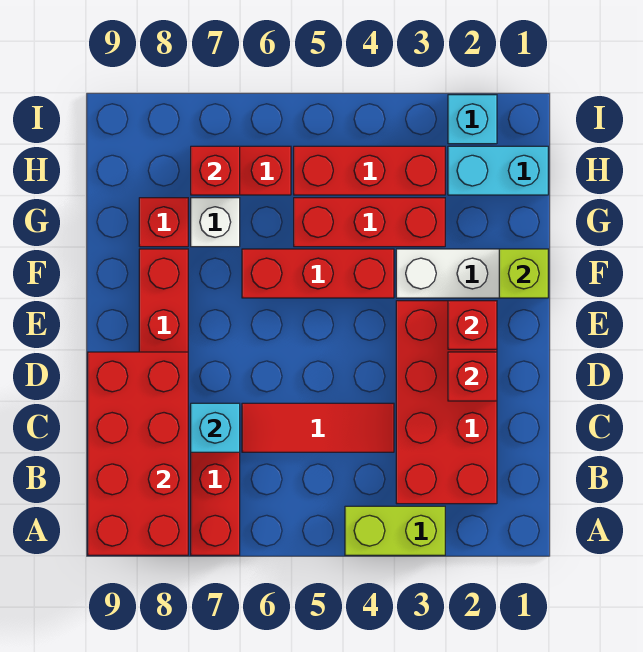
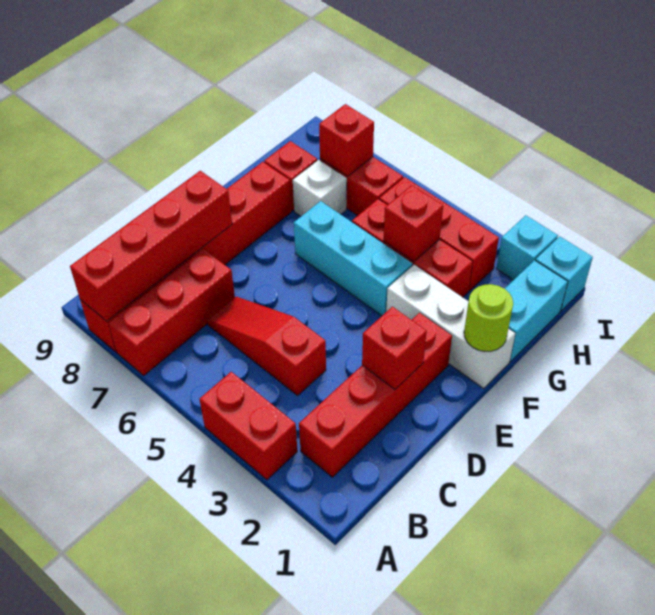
lime 1x2 brick [345,506,445,555] -> red 1x2 brick [200,372,297,480]
red 2x4 brick [88,352,188,555] -> red 1x4 brick [70,171,232,321]
red 2x4 brick [396,301,497,504] -> red 1x4 brick [299,313,452,477]
red 1x3 tile [242,403,394,452] -> red 1x3 slope [207,297,326,396]
cyan 1x1 brick [191,403,240,452] -> cyan 1x1 brick moved to [535,236,593,311]
red 1x1 brick [448,301,497,349] -> red 1x1 brick moved to [383,185,443,262]
lime 1x1 brick [499,249,548,298] -> lime 1x1 round brick [464,284,513,351]
red 1x3 brick [242,249,394,298] -> cyan 1x3 brick [294,201,413,316]
cyan 1x2 brick [448,146,548,195] -> cyan 1x2 brick turned to [505,260,568,362]

